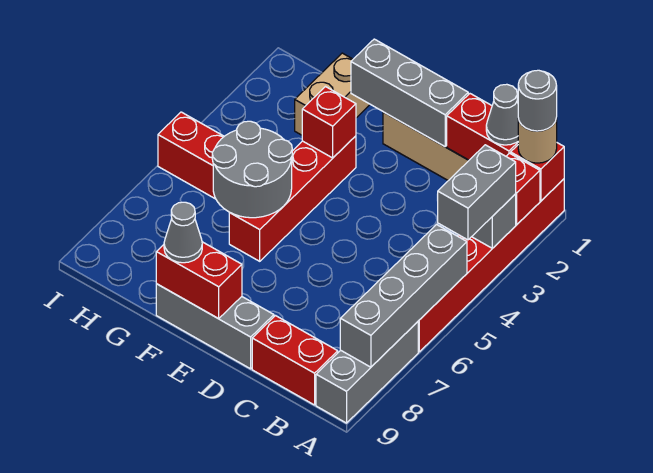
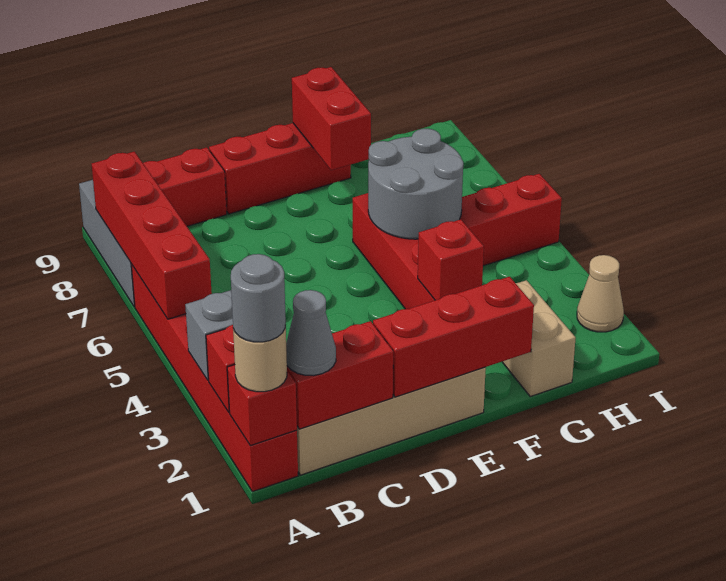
grey 1x2 brick [437,145,516,240] -> none
grey 1x4 brick [340,225,467,367] -> red 1x4 brick [92,151,212,319]
grey 1x3 brick [351,39,468,147] -> red 1x3 brick [373,277,534,397]
grey 1x3 brick [156,284,274,369] -> red 1x3 brick [209,123,351,214]
red 1x2 brick [156,242,242,319] -> red 1x2 brick turned to [292,67,371,170]
grey 1x1 cone [164,202,202,263] -> none
none -> tan 1x1 cone [577,255,624,332]

